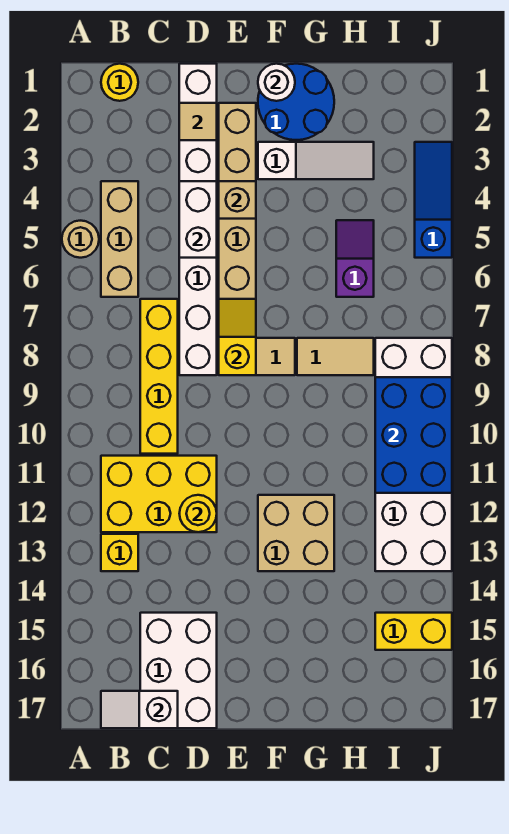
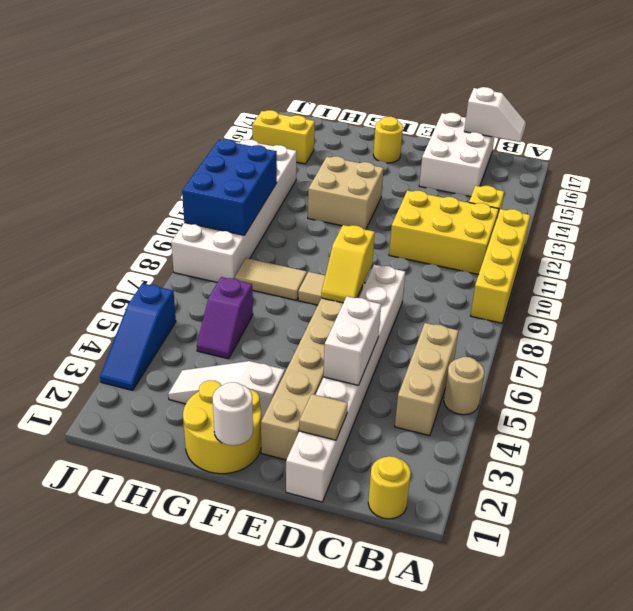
yellow 1x4 brick [140,299,178,454] -> yellow 1x4 brick moved to [471,209,530,323]
yellow 1x1 round brick [179,495,217,532] -> yellow 1x1 round brick moved to [373,117,403,163]
tan 1x1 brick [219,181,256,219] -> none
blue 2x2 round brick [258,64,334,140] -> yellow 2x2 round brick [183,380,261,474]

